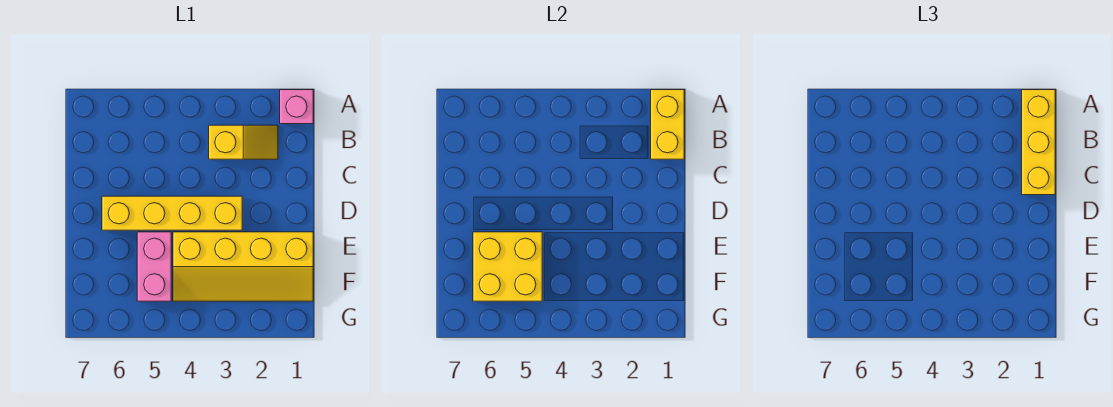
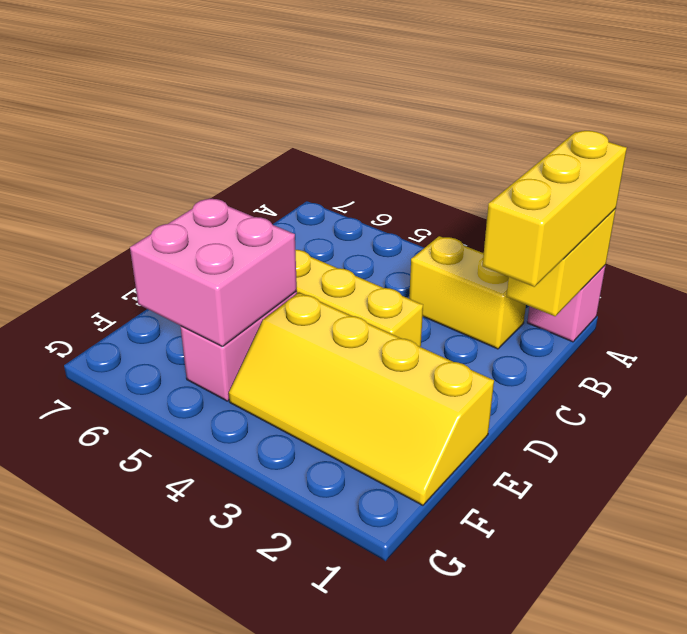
yellow 1x2 slope [209,125,278,159] -> yellow 1x2 brick [409,236,526,349]
yellow 2x2 brick [473,232,542,301] -> pink 2x2 brick [130,198,297,347]

